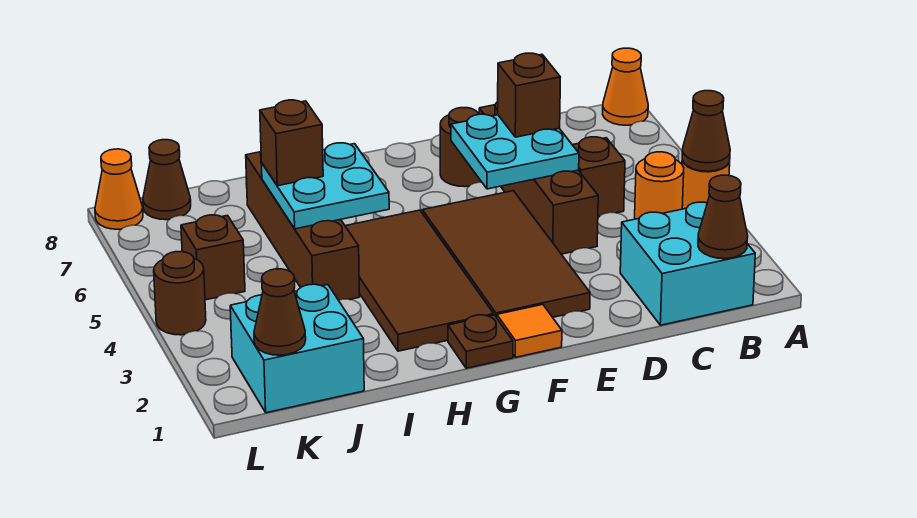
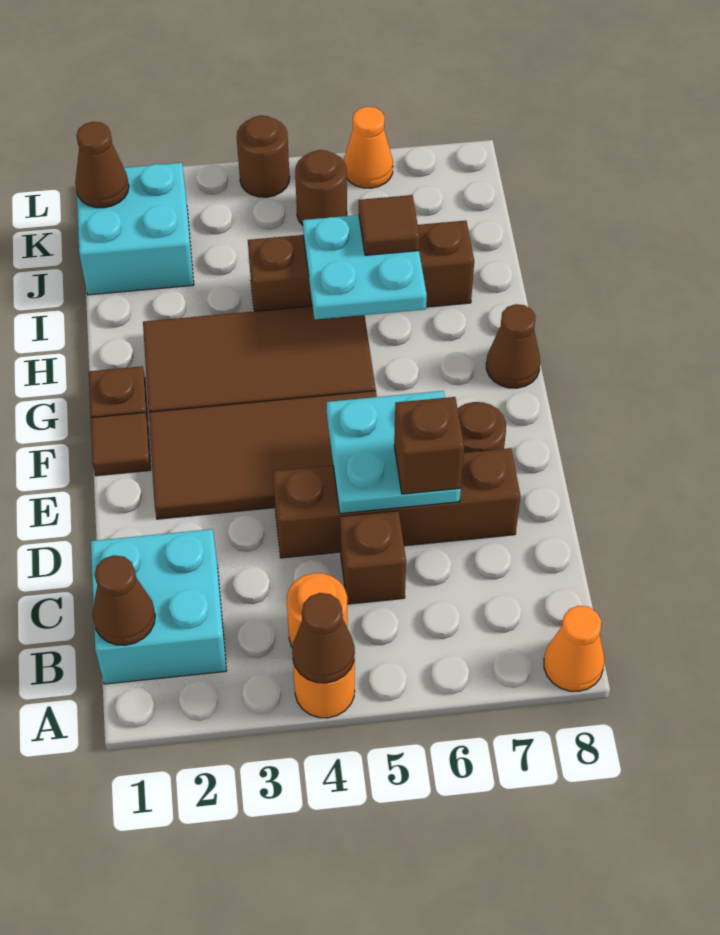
orange 1x1 tile [497,304,562,357] -> brown 1x1 tile [91,412,151,476]
brown 1x1 brick [260,100,323,186] -> brown 1x1 tile [359,195,420,255]
brown 1x1 brick [181,215,245,300] -> brown 1x1 round brick [295,150,347,225]
brown 1x1 cone [143,140,191,220] -> brown 1x1 cone moved to [486,304,540,388]
orange 1x1 cone [95,149,143,229] -> orange 1x1 cone moved to [344,106,393,188]

